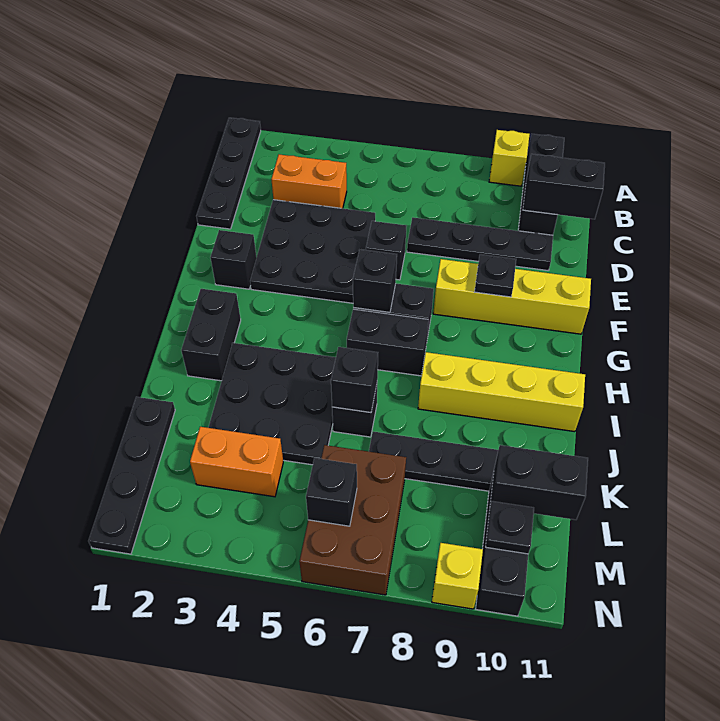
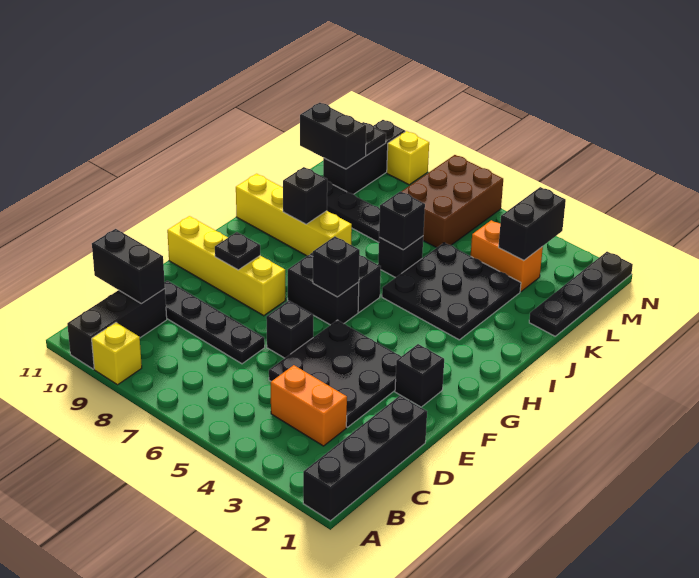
black 1x4 plate [196,118,261,229] -> black 1x4 brick [303,395,427,521]
black 1x2 brick [181,289,241,381] -> black 1x2 brick moved to [499,187,566,260]
black 1x1 brick [306,458,357,526] -> black 1x1 brick moved to [283,167,327,224]

